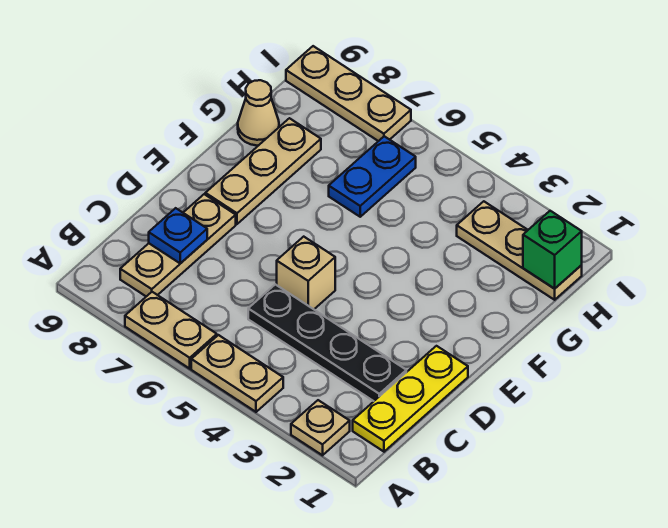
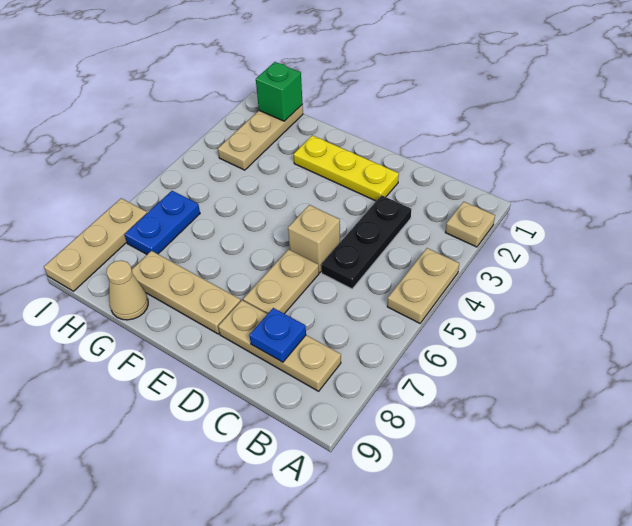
tan 1x2 plate [125,292,217,369] -> tan 1x2 plate moved to [243,249,319,314]
yellow 1x3 plate [353,346,468,452] -> yellow 1x3 plate moved to [294,135,399,201]
black 1x4 plate [248,284,406,401] -> black 1x3 plate [321,195,411,289]
blue 1x2 plate [329,136,416,217] -> blue 1x2 plate turned to [125,191,200,254]

